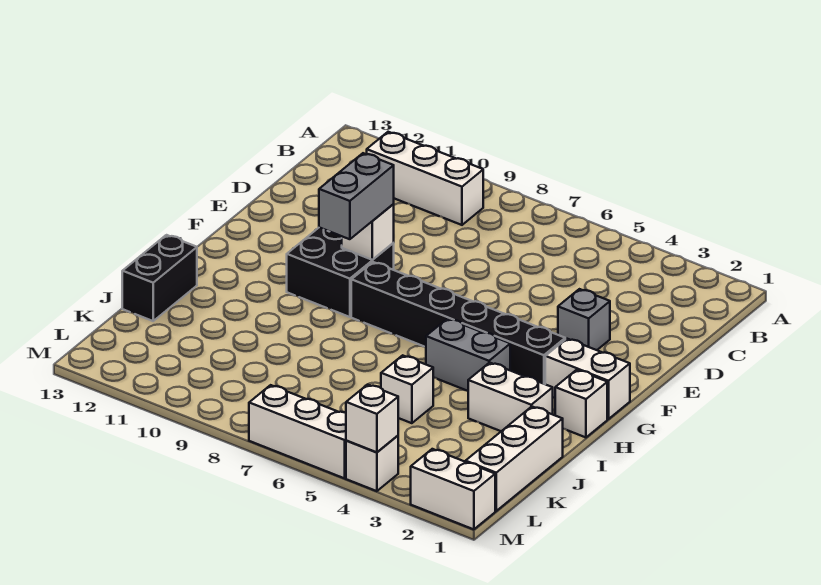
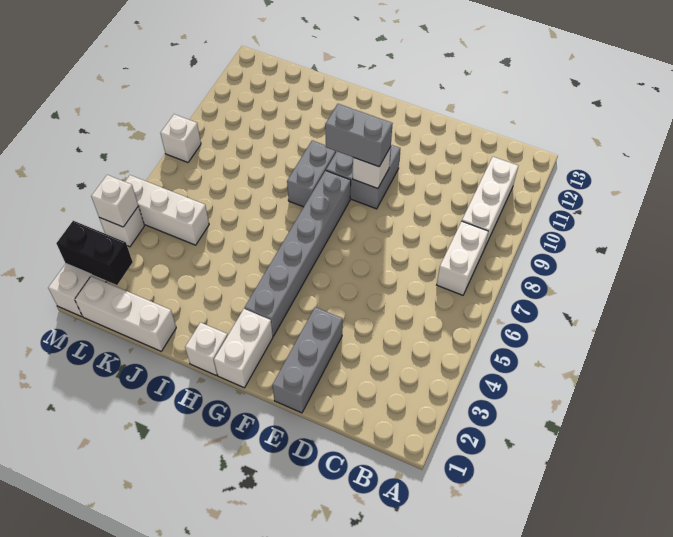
grey 1x1 brick [558,289,610,350] -> grey 1x3 brick [272,307,342,413]
black 2x2 brick [287,228,394,317] -> grey 2x2 brick [326,145,400,209]
black 1x6 brick [351,262,565,384] -> grey 1x6 brick [245,171,351,336]
grey 1x2 brick [426,319,510,391] -> grey 1x2 brick moved to [287,141,336,207]
white 1x2 brick [468,363,553,431] -> white 1x2 brick moved to [437,221,488,295]
black 1x2 brick [122,235,197,321] -> black 1x2 brick moved to [56,221,133,285]
white 1x1 brick [381,355,433,423] -> white 1x1 brick moved to [160,114,201,162]
white 1x3 brick [249,385,346,478] -> white 1x3 brick turned to [125,175,209,245]

